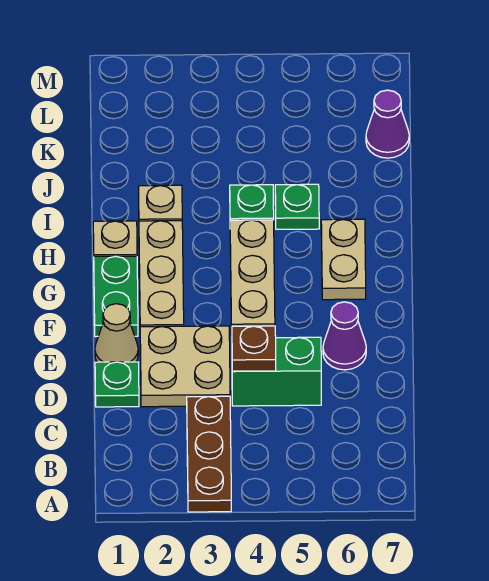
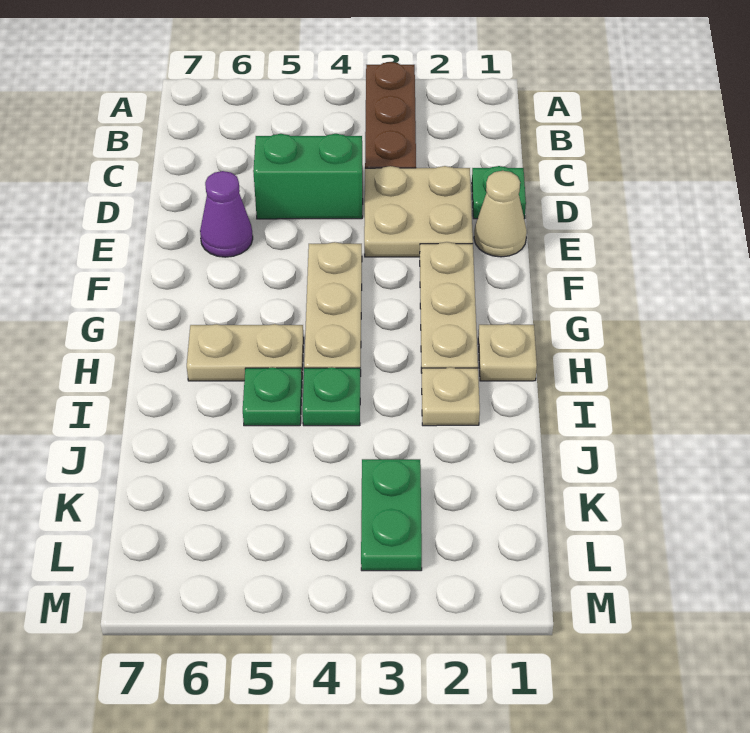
brown 1x1 plate [232,326,276,371] -> none
green 1x2 plate [94,256,138,337] -> green 1x2 plate moved to [361,459,422,571]
tan 1x2 plate [321,219,366,300] -> tan 1x2 plate turned to [187,324,304,381]
purple 1x1 cone [366,90,409,158] -> none

